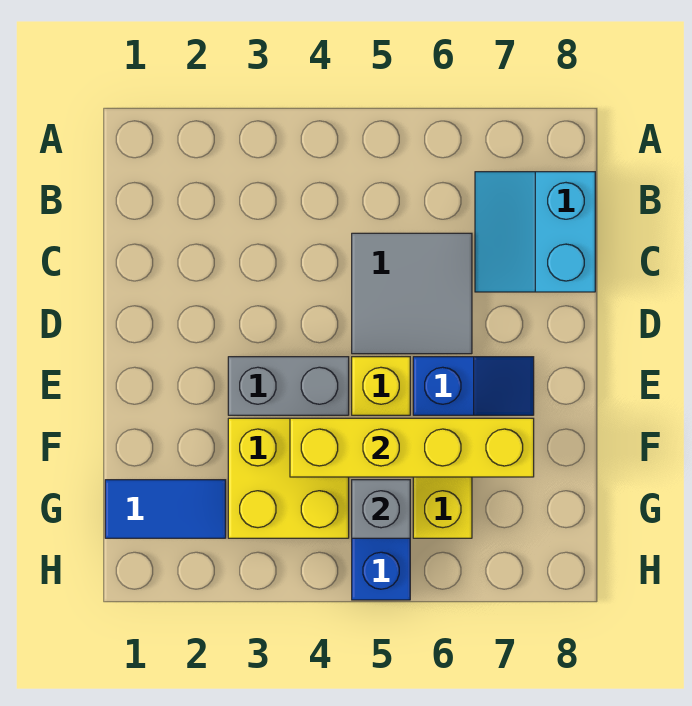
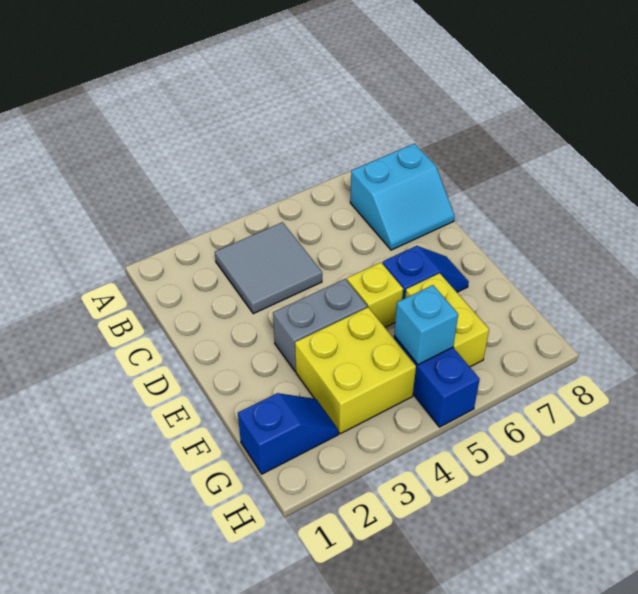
cyan 2x2 slope [475,172,595,292] -> cyan 2x2 slope turned to [350,144,455,250]
grey 2x2 tile [352,233,472,354] -> grey 2x2 tile moved to [215,222,322,314]
yellow 1x4 brick [290,418,534,477] -> none
blue 1x2 tile [105,480,226,538] -> blue 1x2 slope [238,393,338,474]
grey 1x1 brick [352,480,410,538] -> cyan 1x1 brick [394,285,458,365]

